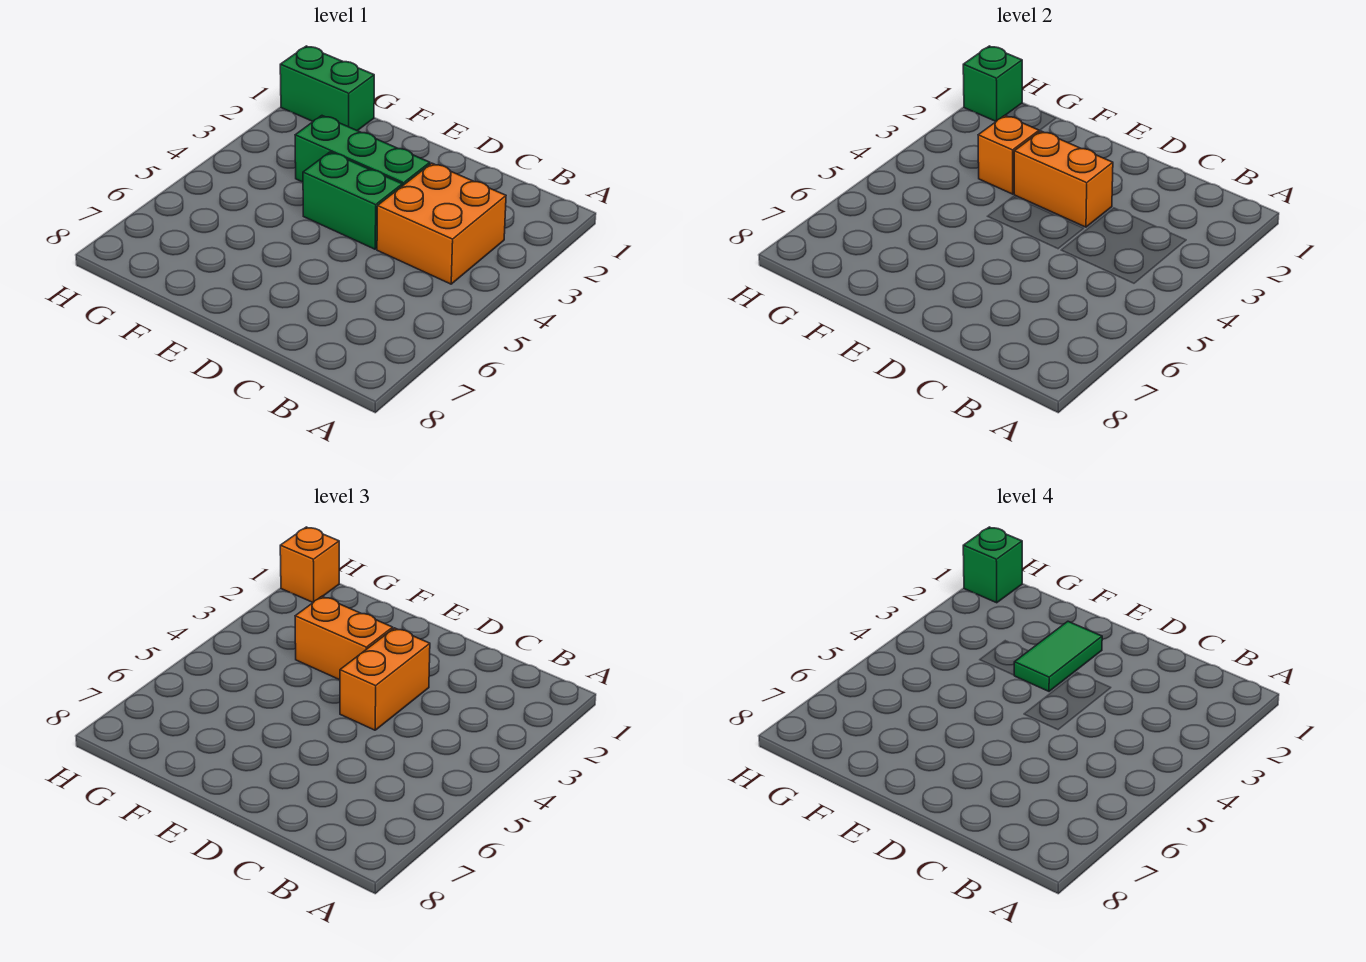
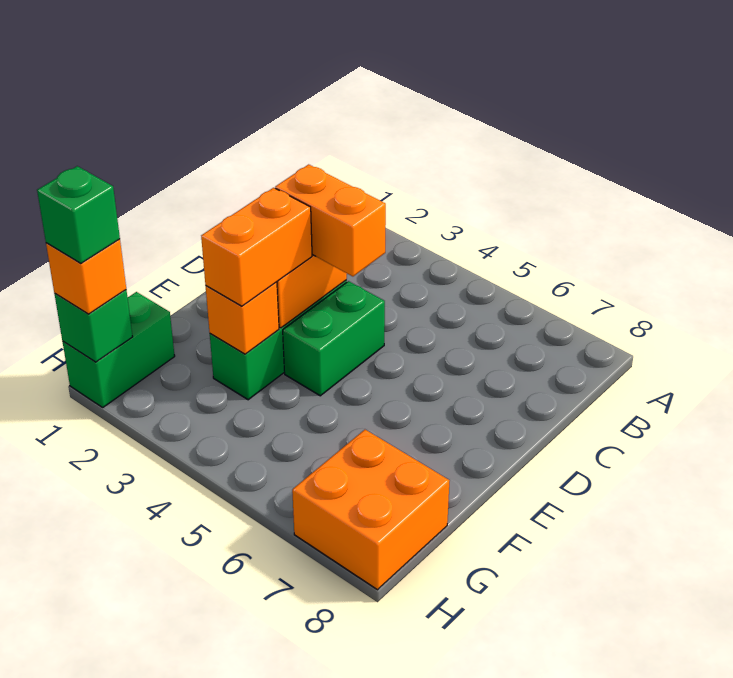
orange 2x2 brick [377,163,506,284] -> orange 2x2 brick moved to [292,430,449,590]
green 1x2 tile [1014,621,1102,691] -> none

